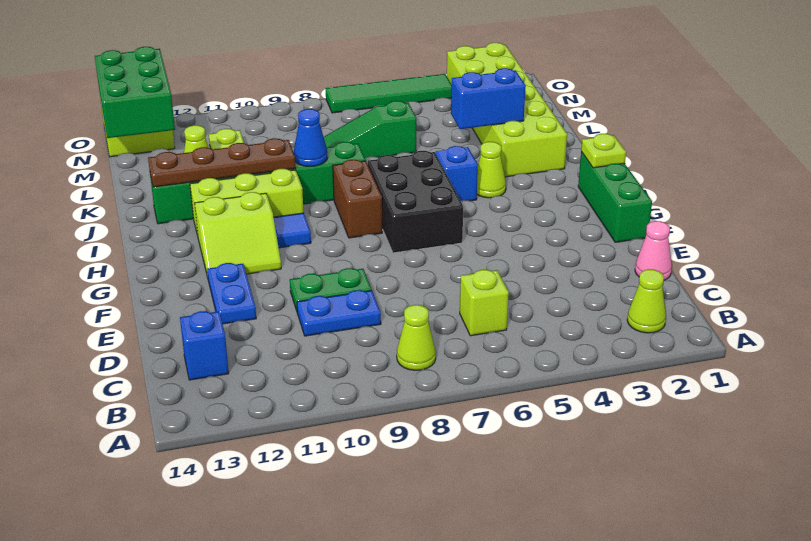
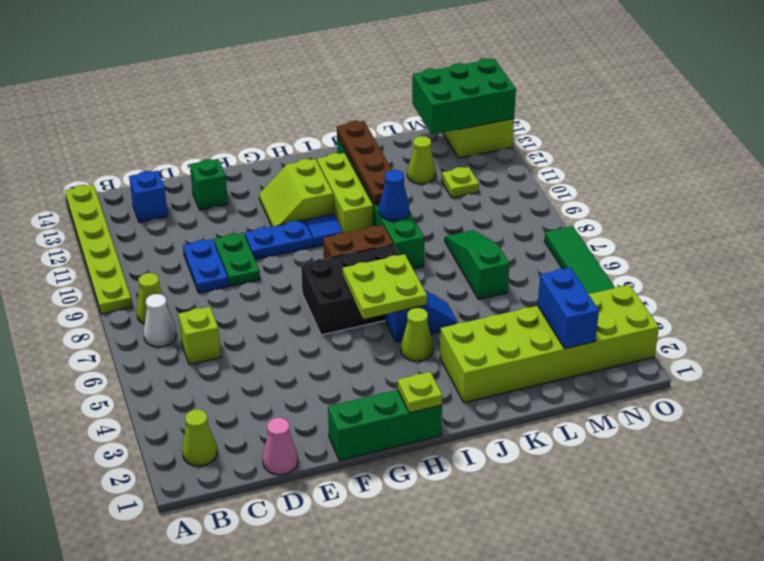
none -> lime 1x6 plate [65,185,132,314]
none -> white 1x1 cone [144,294,176,347]
blue 1x2 plate [207,263,256,324] -> blue 1x2 plate moved to [245,220,313,260]
none -> green 1x1 brick [190,159,228,210]
none -> lime 2x2 plate [343,254,427,319]
blue 1x2 brick [451,68,526,129] -> blue 1x2 brick moved to [538,268,599,349]

